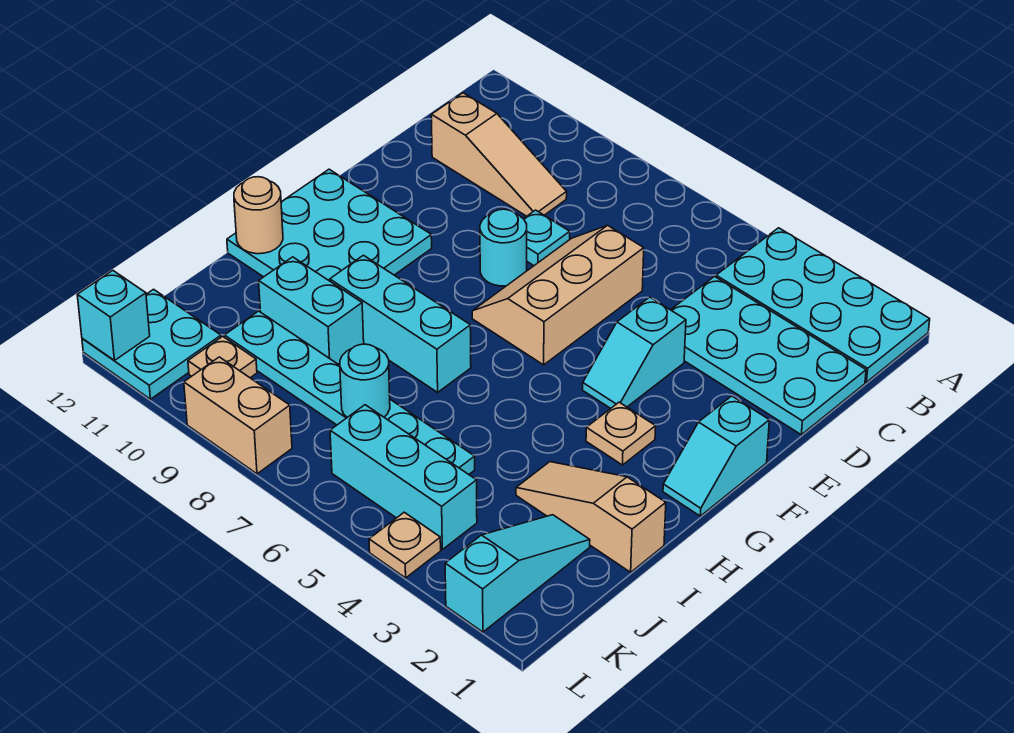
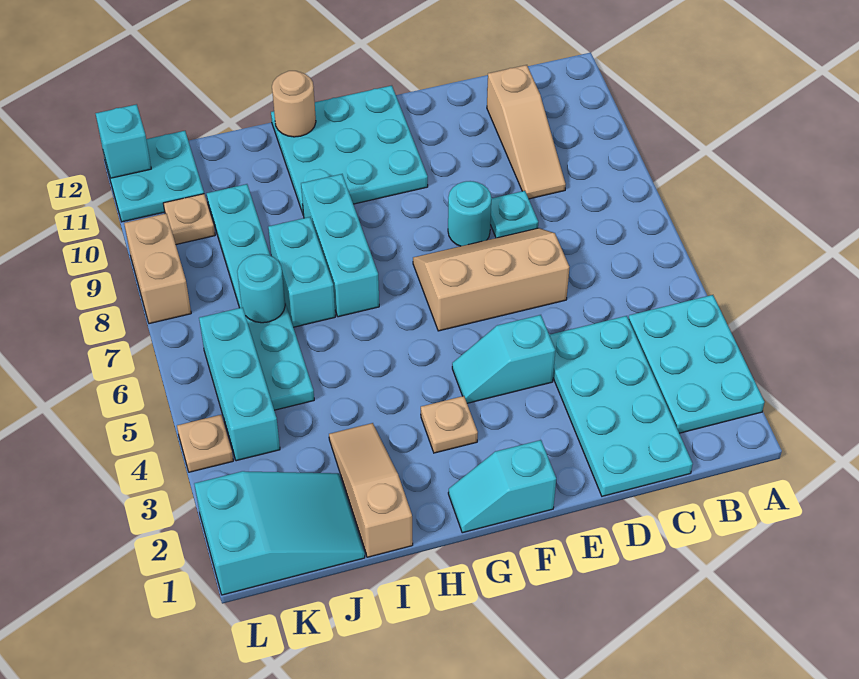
cyan 2x4 plate [716,228,930,382] -> cyan 2x3 plate [629,295,765,433]
cyan 1x2 brick [259,257,364,364] -> cyan 1x2 brick moved to [268,217,335,327]
cyan 1x3 slope [445,515,590,632] -> cyan 2x3 slope [194,471,365,595]

